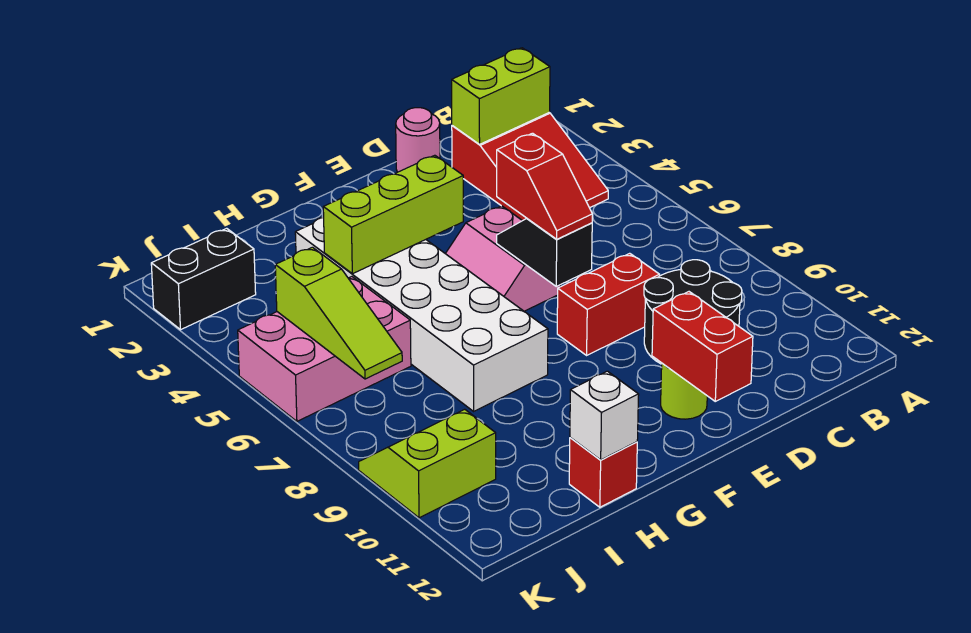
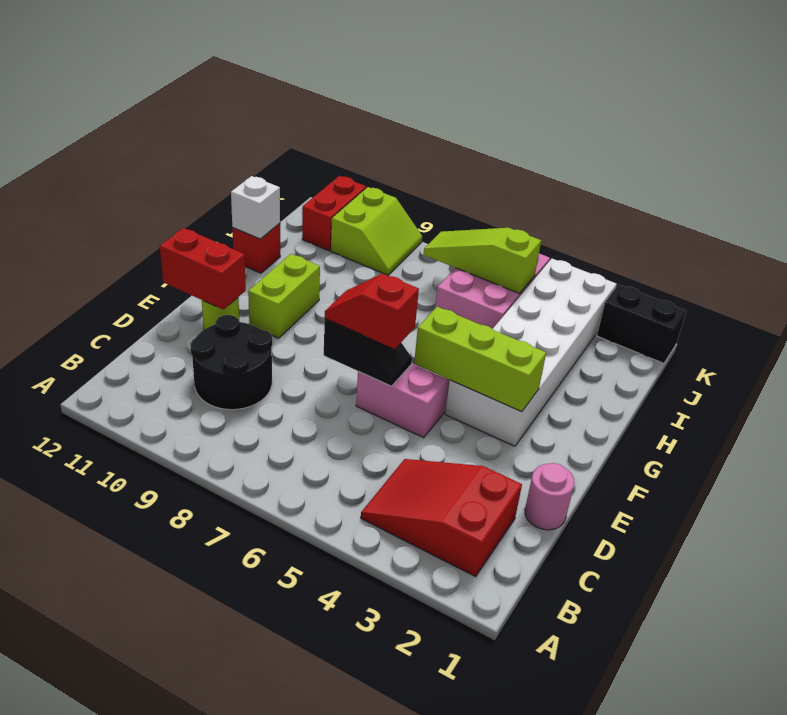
lime 1x2 brick [452,48,550,144] -> lime 1x2 brick moved to [248,254,320,338]
red 1x2 brick [557,253,660,355] -> red 1x2 brick moved to [302,176,366,251]
lime 1x3 brick [323,155,463,274] -> lime 1x3 brick turned to [414,307,546,412]
white 2x6 brick [295,217,548,411] -> white 2x6 brick turned to [445,259,617,446]
black 1x2 brick [151,228,256,330] -> black 1x2 brick turned to [597,284,686,363]

